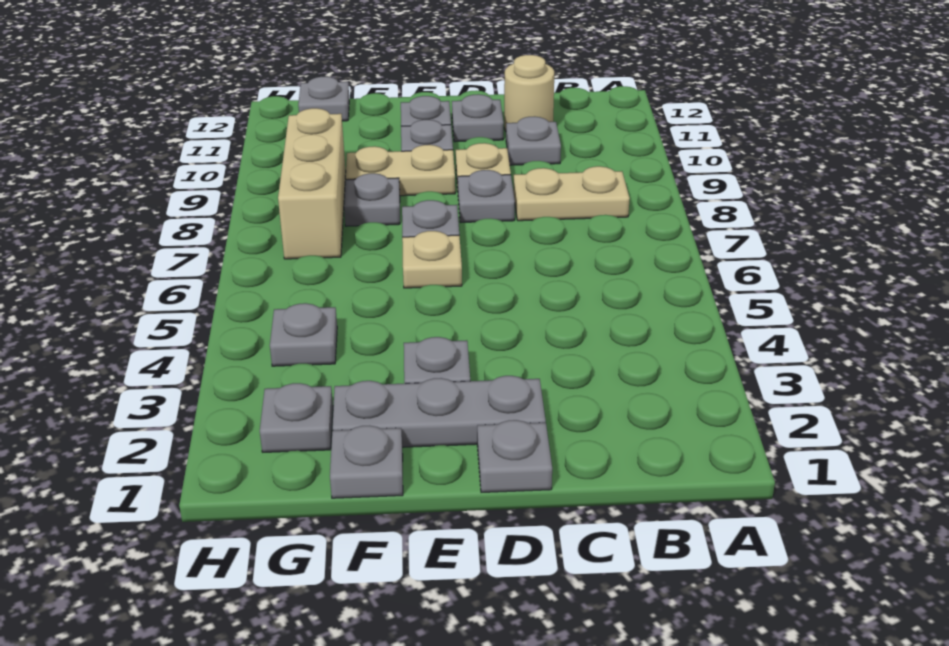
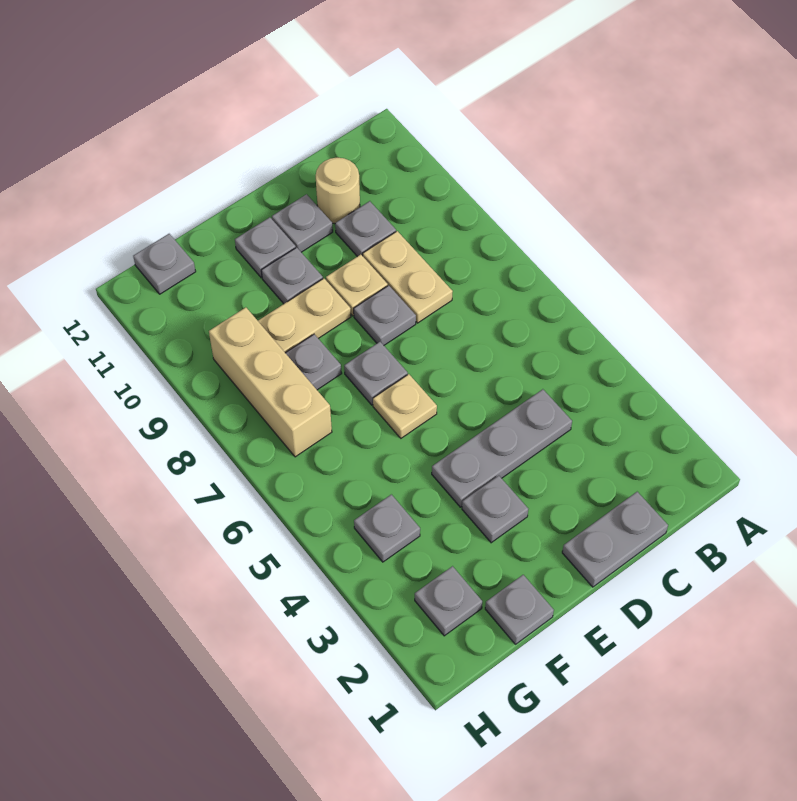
tan 1x2 plate [513,166,630,221] -> tan 1x2 plate turned to [363,231,453,323]
grey 1x1 plate [477,420,552,492] -> grey 1x2 plate [562,492,668,587]
grey 1x3 plate [332,376,546,447] -> grey 1x3 plate moved to [432,389,572,507]

